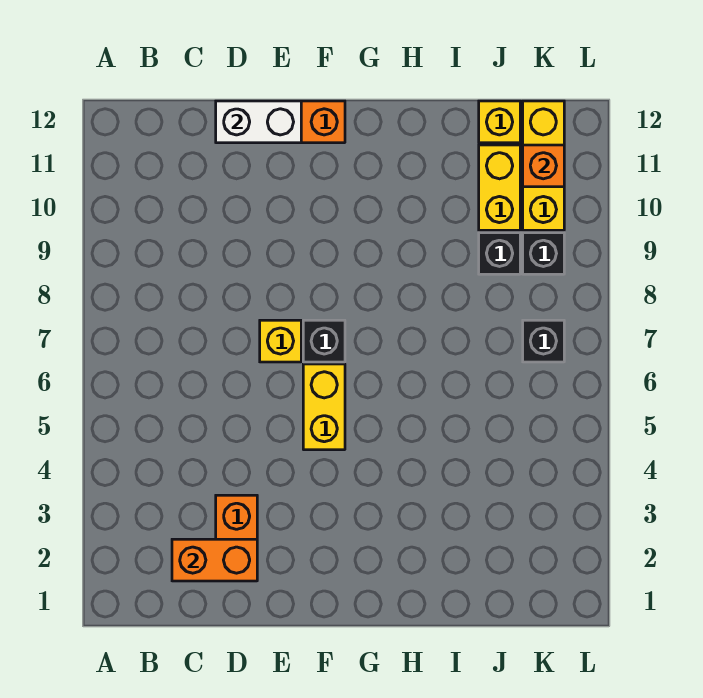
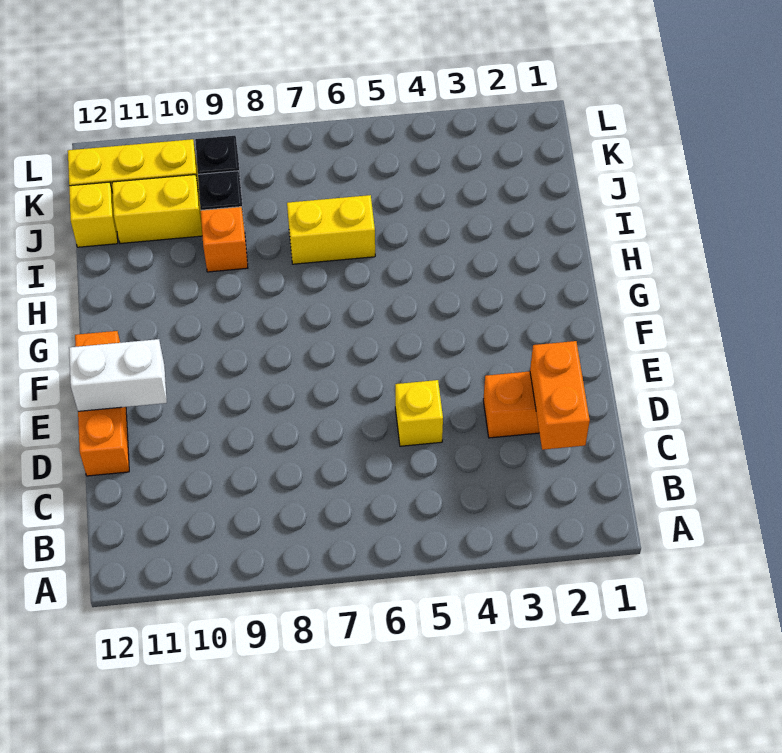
white 1x2 brick [216,101,301,143] -> white 1x2 brick turned to [69,339,167,411]
yellow 1x1 brick [260,320,301,362] -> yellow 1x1 brick moved to [395,380,443,446]
yellow 1x2 brick [303,364,345,450] -> yellow 1x2 brick moved to [287,195,375,264]
black 1x1 brick [303,320,345,362] -> none
black 1x1 brick [523,320,564,362] -> none
orange 1x1 brick [523,145,564,187] -> orange 1x1 brick moved to [201,207,248,272]

